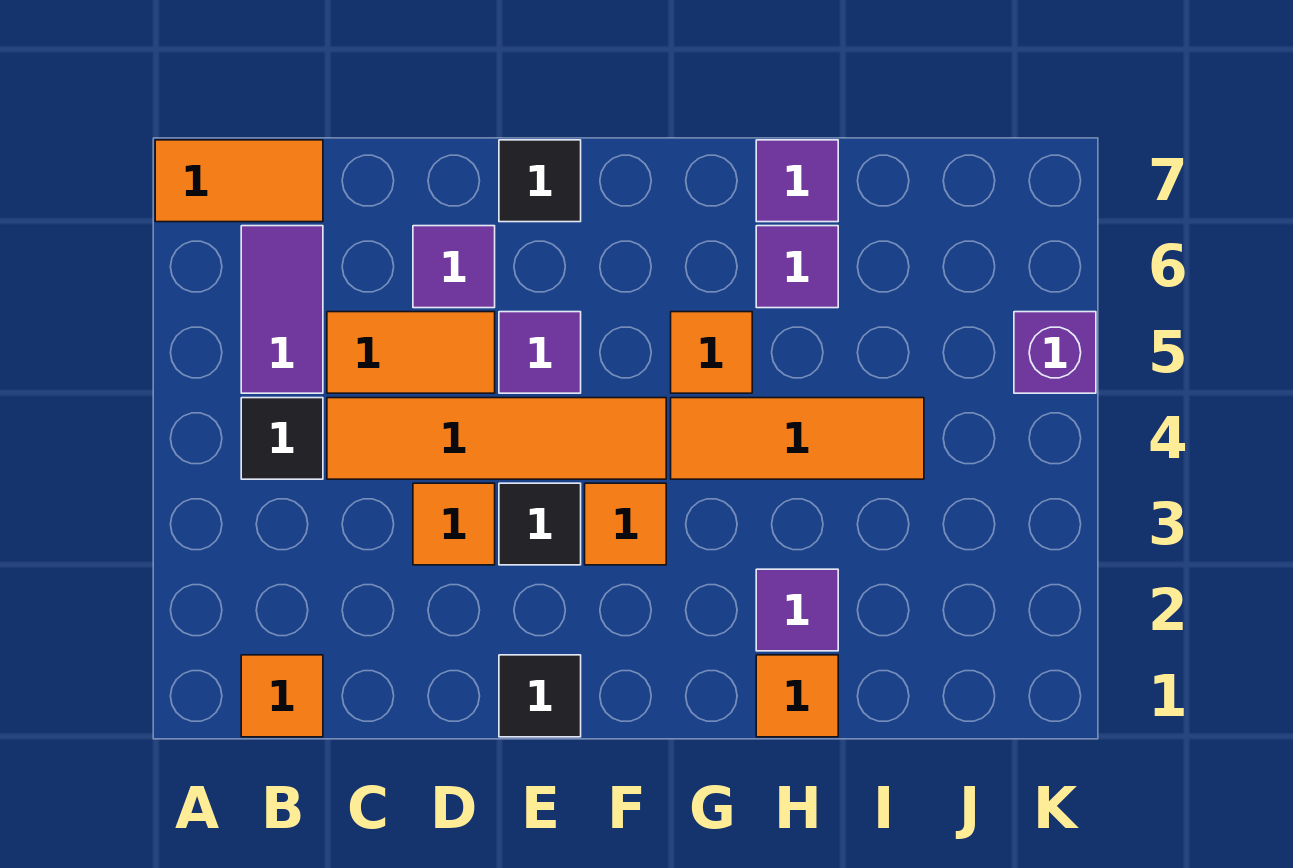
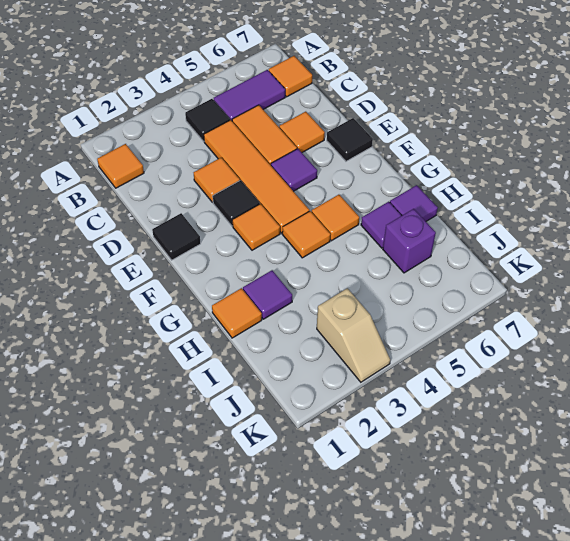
orange 1x2 tile [155,140,323,222] -> orange 1x1 tile [269,56,312,97]
purple 1x1 tile [413,226,495,308] -> orange 1x1 tile [279,112,325,152]
orange 1x3 tile [671,398,924,479] -> orange 1x1 tile [282,211,331,258]
none -> tan 1x2 slope [317,288,390,382]
purple 1x1 brick [1014,312,1096,393] -> purple 1x1 brick moved to [383,209,436,273]

